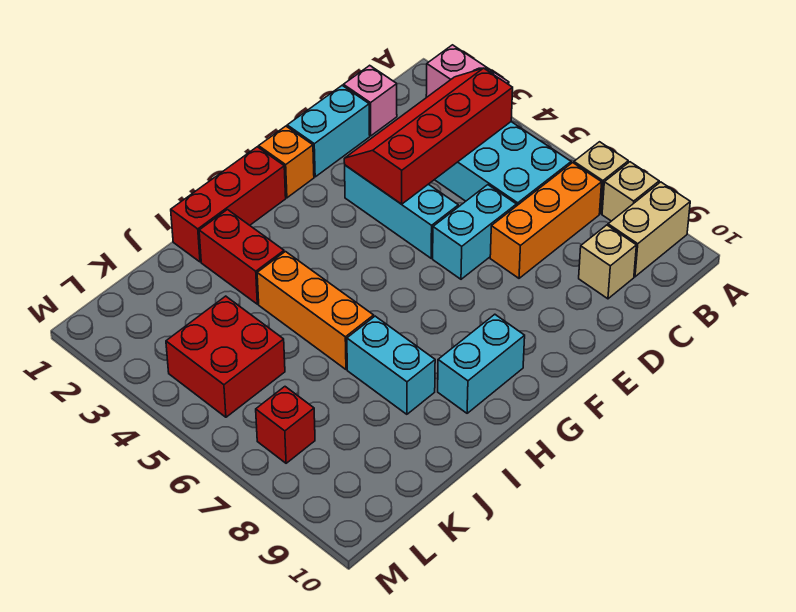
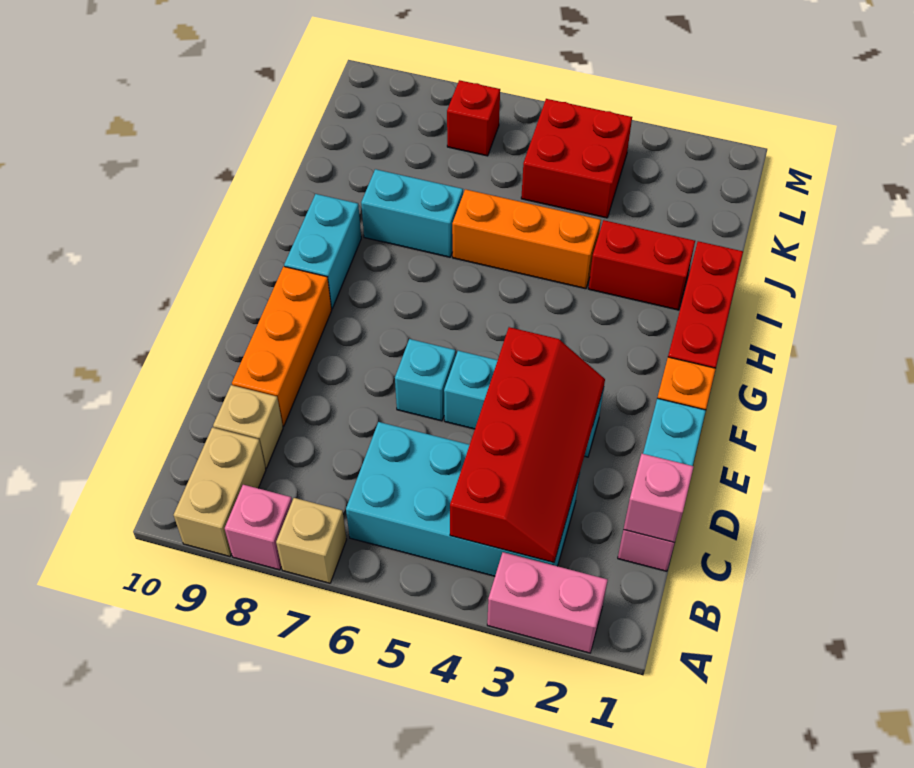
tan 1x1 brick [602,162,659,221] -> pink 1x1 brick [225,485,292,570]
orange 1x3 brick [490,163,602,278] -> orange 1x3 brick moved to [232,266,332,426]
none -> pink 1x1 brick [624,454,694,543]
cyan 1x2 brick [433,185,516,279] -> cyan 1x1 brick [395,339,455,421]

